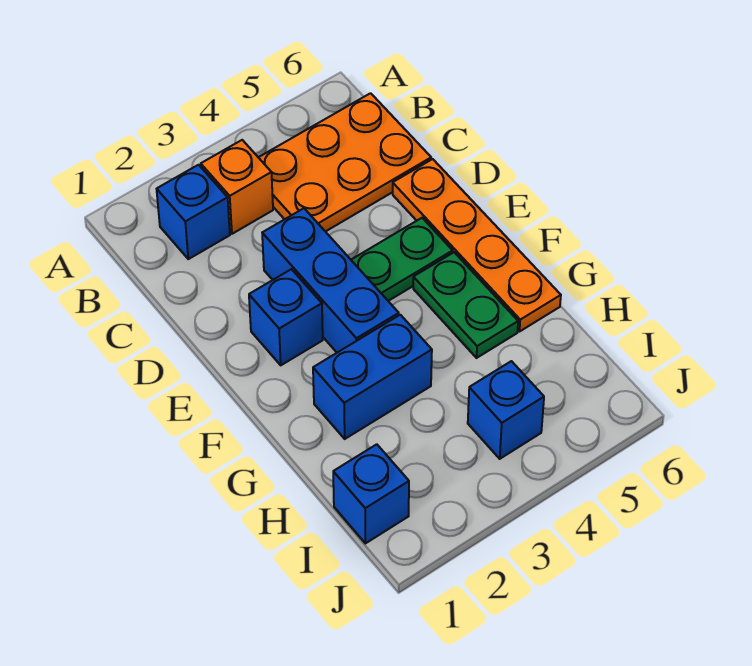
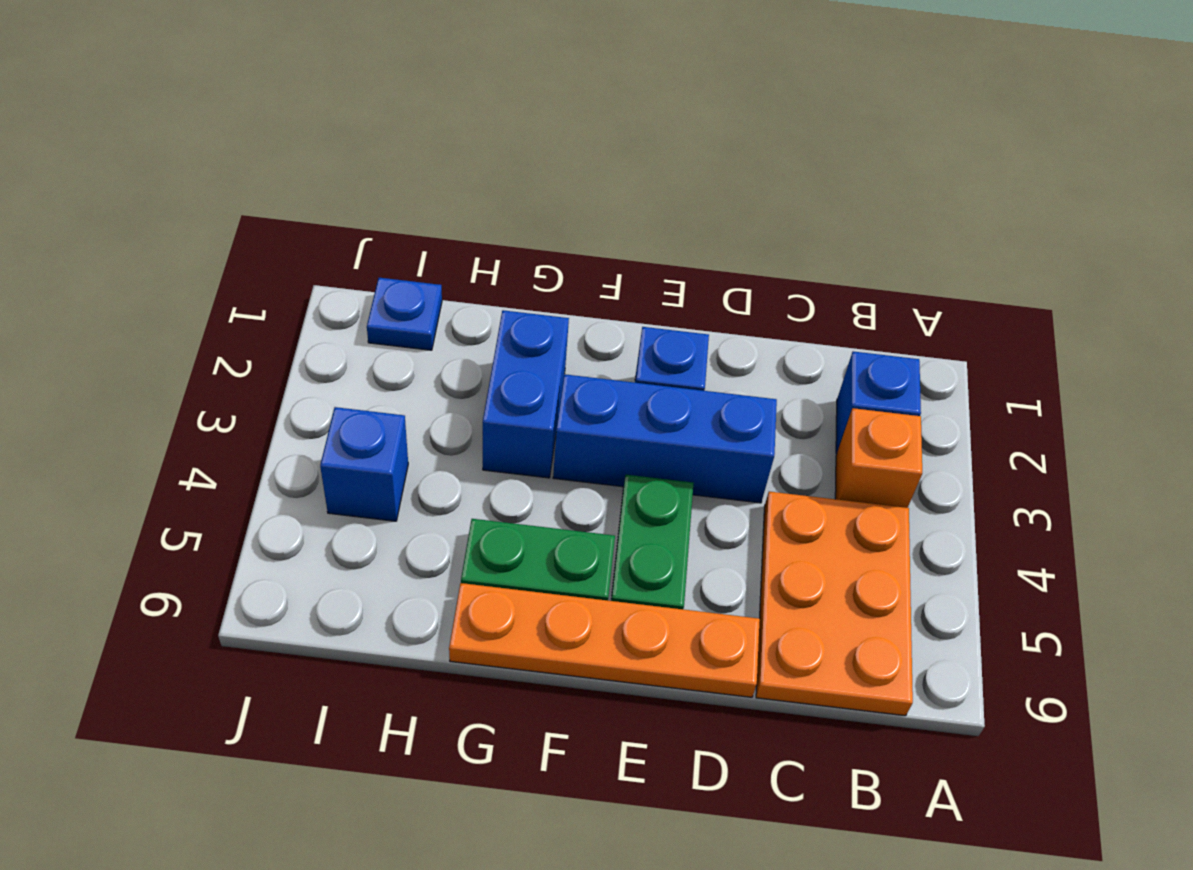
blue 1x1 brick [333,444,409,543] -> blue 1x1 plate [367,278,442,350]

